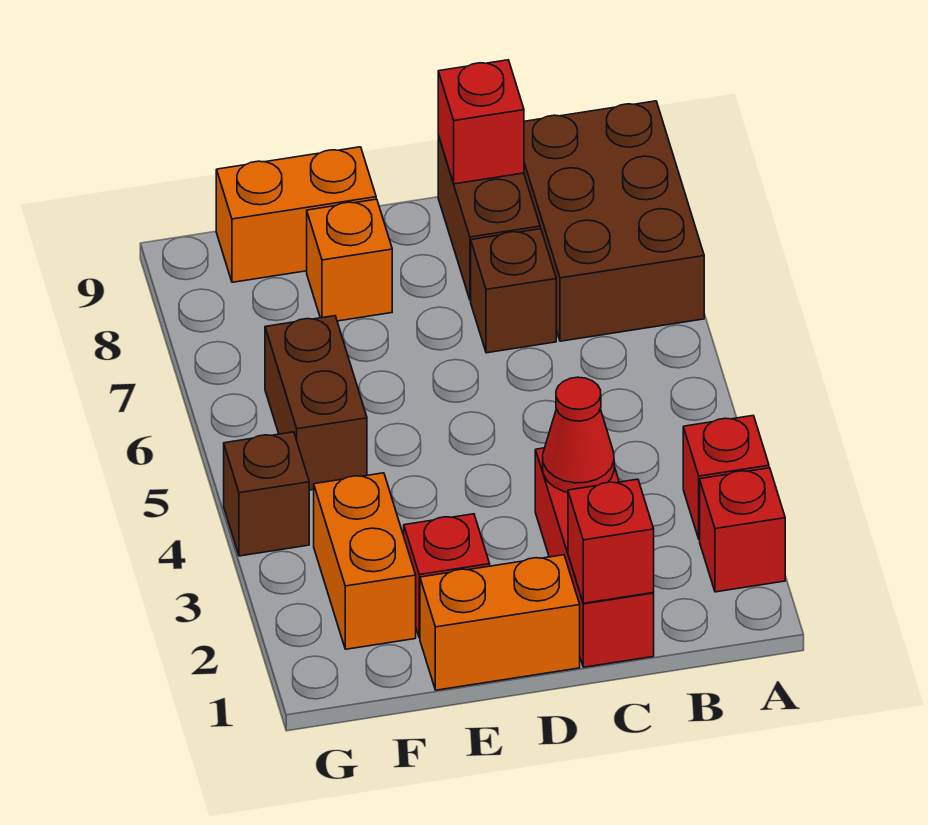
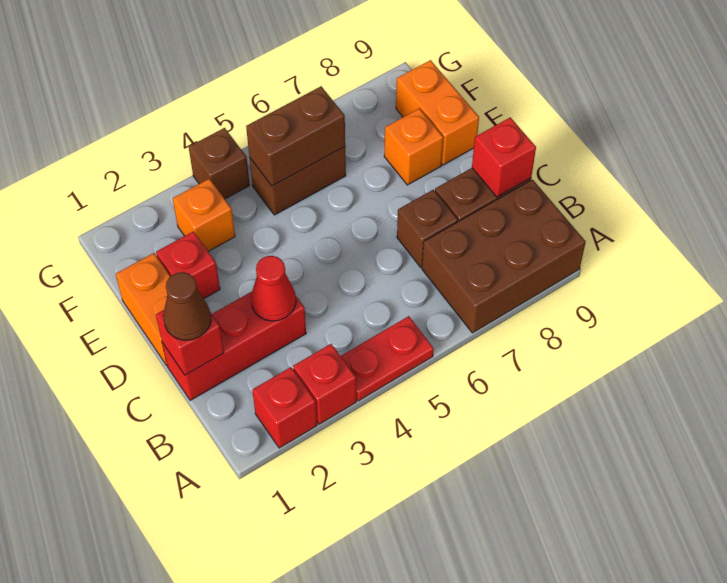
none -> red 1x2 plate [341,316,434,401]
none -> brown 1x1 cone [163,272,211,340]
orange 1x2 brick [314,473,416,649] -> orange 1x1 brick [173,179,235,251]
none -> brown 1x2 brick [246,86,345,186]

